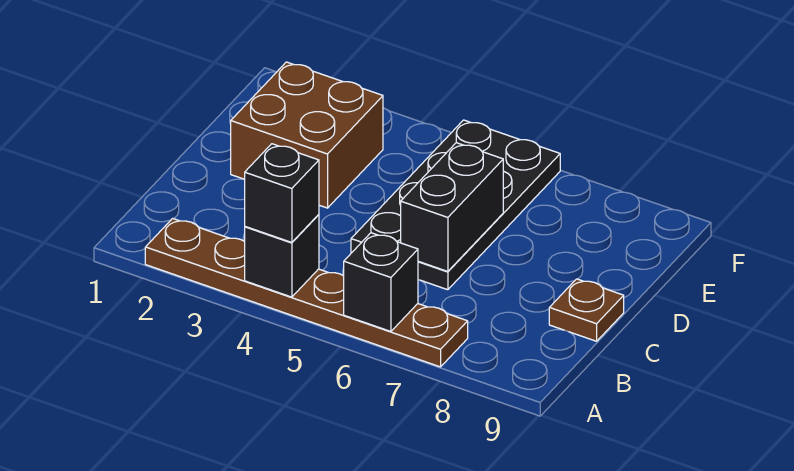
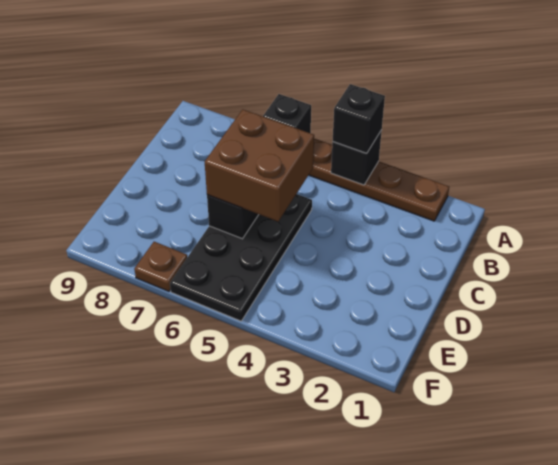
brown 1x1 plate [549,279,624,341] -> brown 1x1 plate moved to [134,242,187,291]
brown 2x2 brick [231,62,383,208] -> brown 2x2 brick moved to [205,110,314,221]

